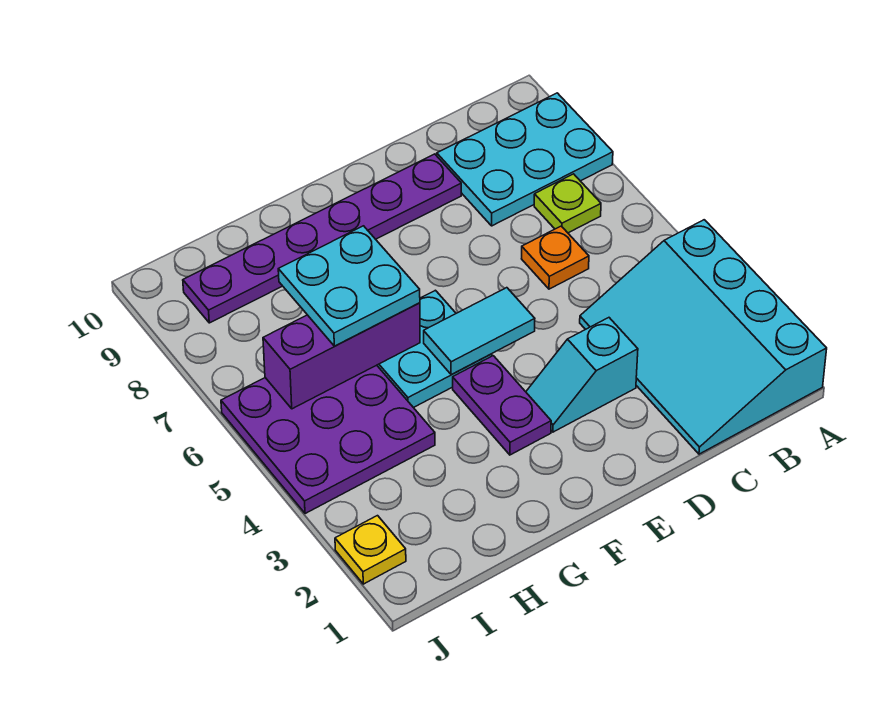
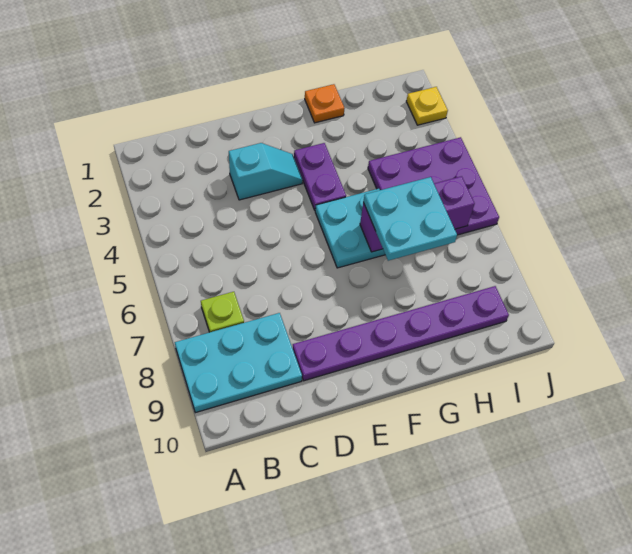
cyan 3x4 slope [580,220,827,454] -> none
orange 1x1 plate [522,226,589,289] -> orange 1x1 plate moved to [305,84,345,123]
cyan 1x2 tile [424,288,535,375] -> none

